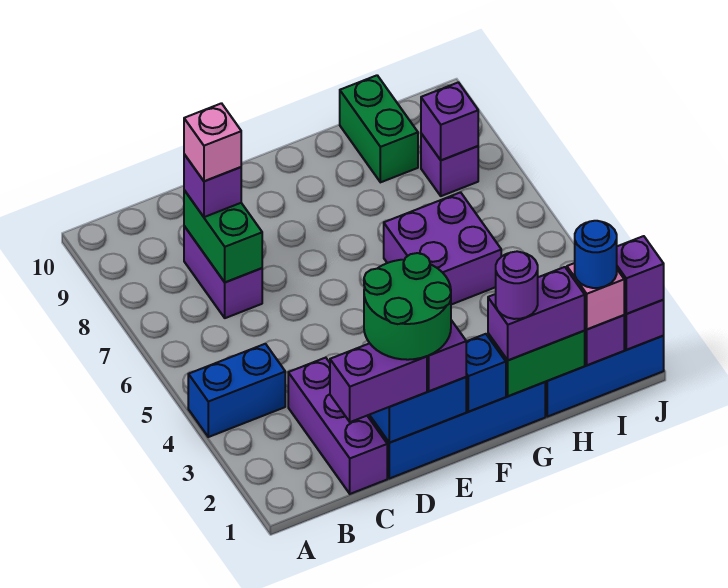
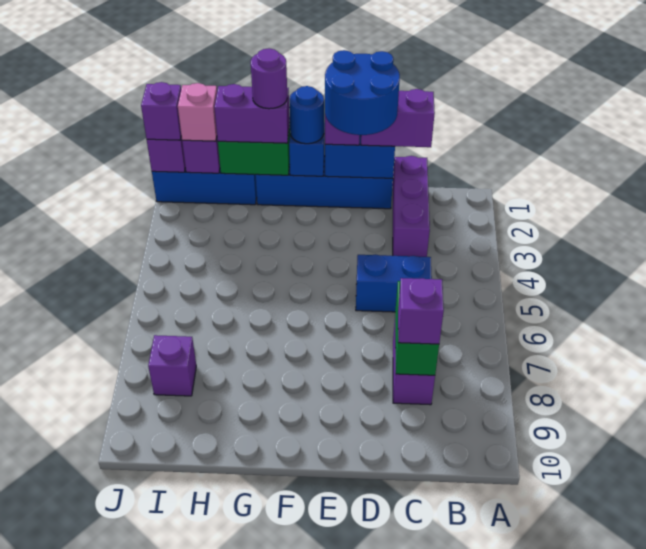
blue 1x2 brick [188,344,285,437] -> blue 1x2 brick moved to [356,254,432,312]
pink 1x1 brick [184,103,241,181] -> none
green 2x2 round brick [364,253,451,360] -> blue 2x2 round brick [325,50,400,135]
purple 2x2 brick [384,192,501,305] -> none
green 1x2 brick [340,75,418,182] -> none
blue 1x1 round brick [575,221,617,288] -> blue 1x1 round brick moved to [289,86,324,144]
purple 1x1 brick [421,82,478,160] -> none

